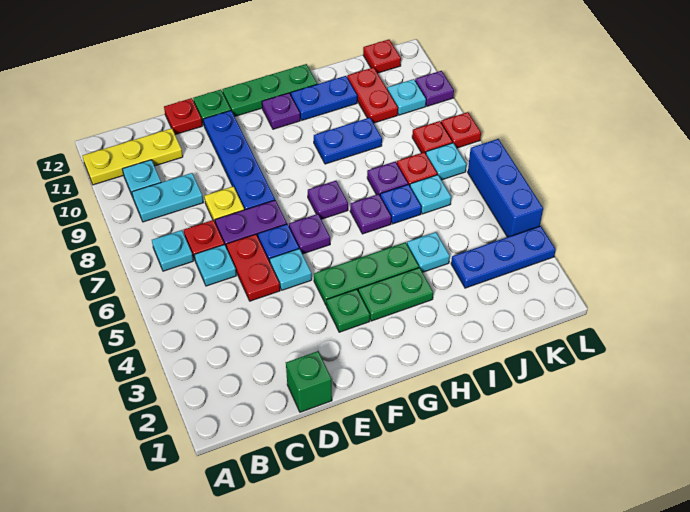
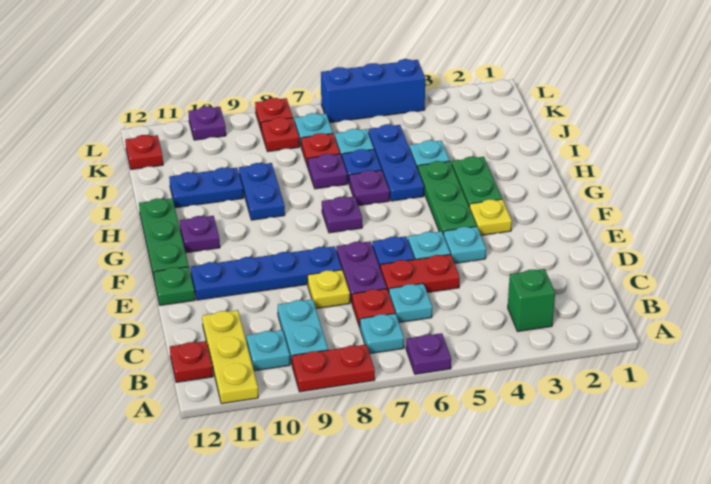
green 1x1 brick [286,351,332,412] -> green 1x1 brick moved to [508,269,555,332]
red 1x1 plate [164,98,202,135] -> red 1x1 plate moved to [170,341,213,382]
green 1x1 plate [327,289,370,332] -> yellow 1x1 plate [469,199,512,235]
purple 1x1 plate [289,214,330,254] -> purple 1x1 plate moved to [406,333,451,374]
blue 1x2 plate [291,76,357,120] -> blue 1x2 plate turned to [169,167,243,208]
blue 1x3 plate [451,226,556,288] -> blue 1x3 plate moved to [368,124,424,201]
red 1x2 plate [347,67,398,123] -> red 1x2 plate moved to [292,345,375,392]
cyan 1x1 plate [387,79,426,115] -> cyan 1x1 plate moved to [443,226,486,263]

